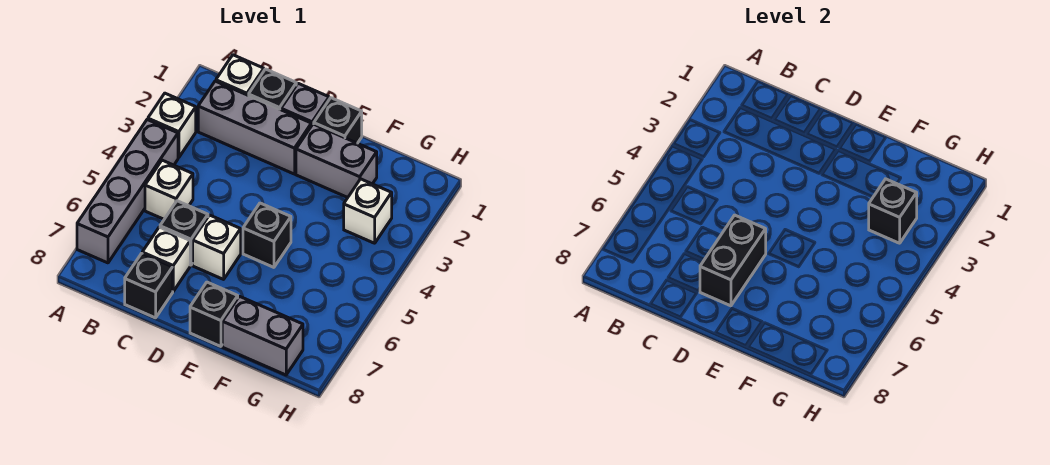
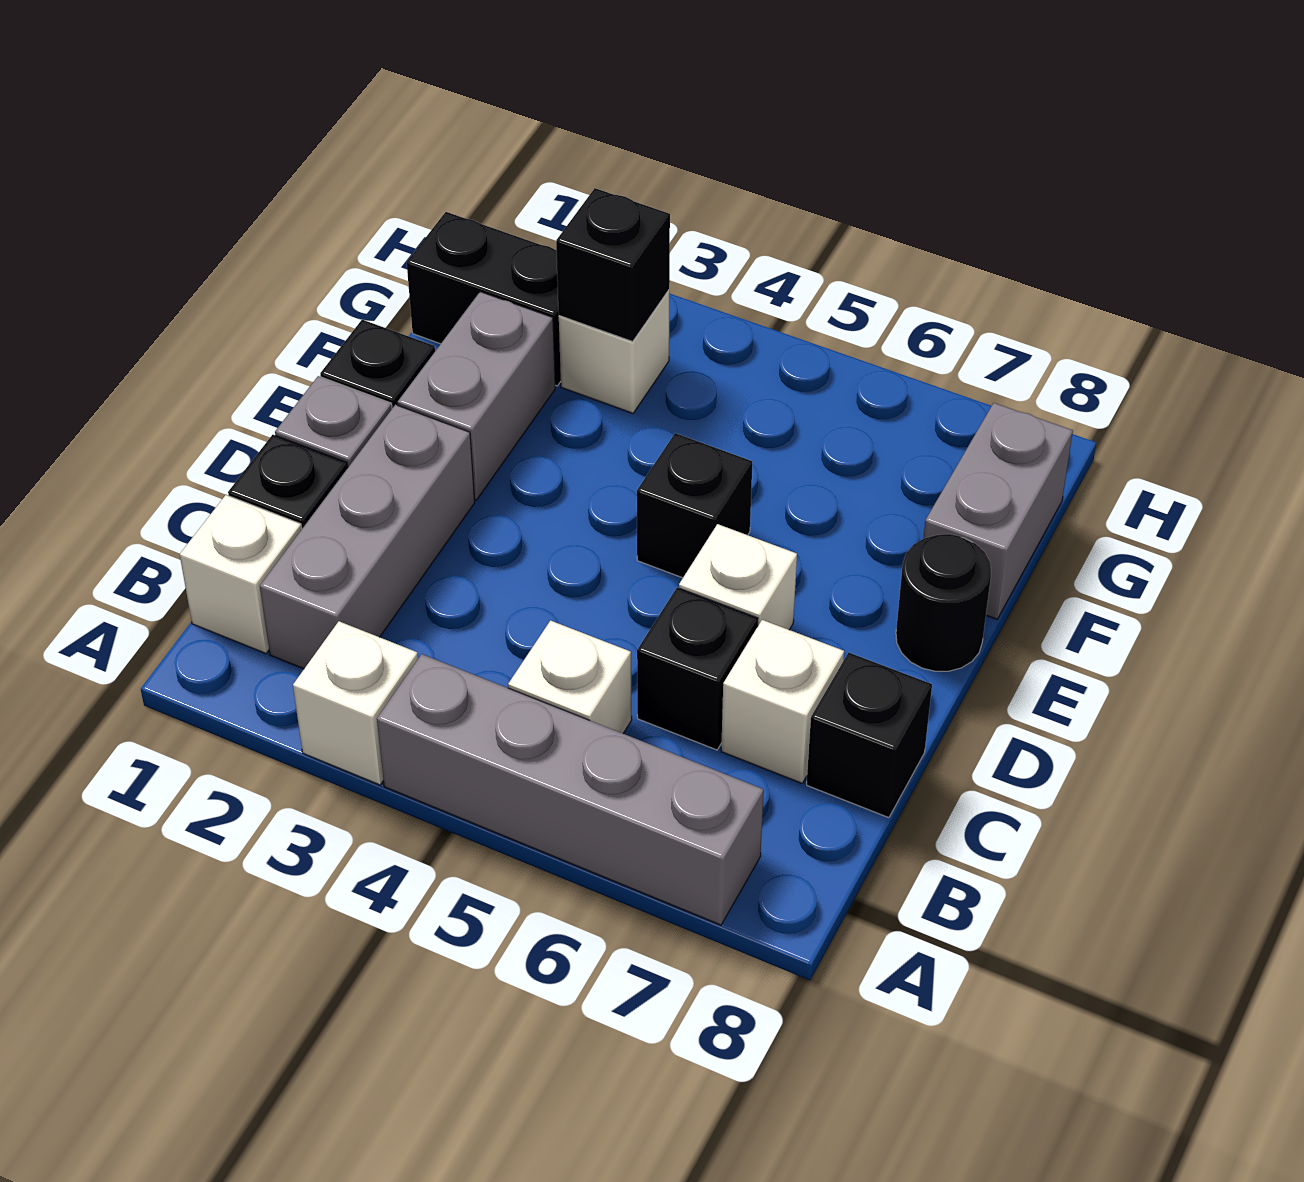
black 1x2 brick [700,215,766,306] -> black 1x2 brick moved to [407,212,561,386]
black 1x1 brick [190,282,238,346] -> black 1x1 round brick [896,534,991,671]

